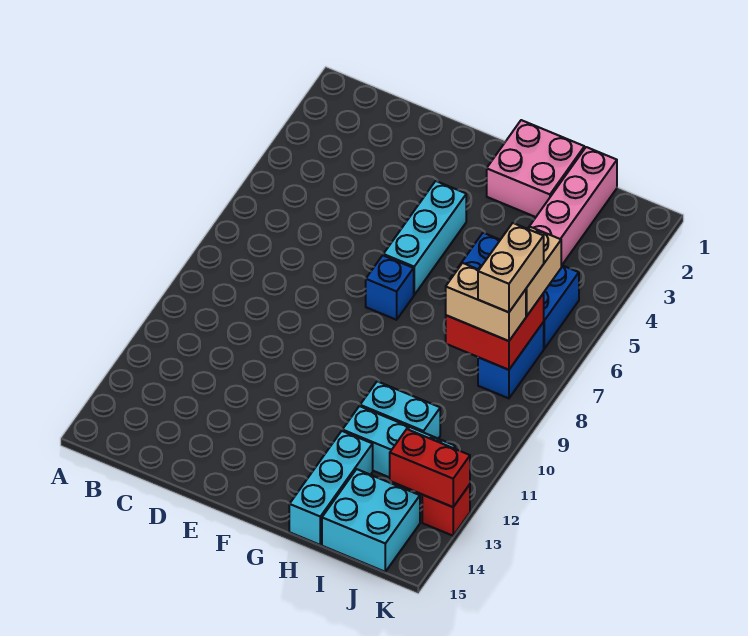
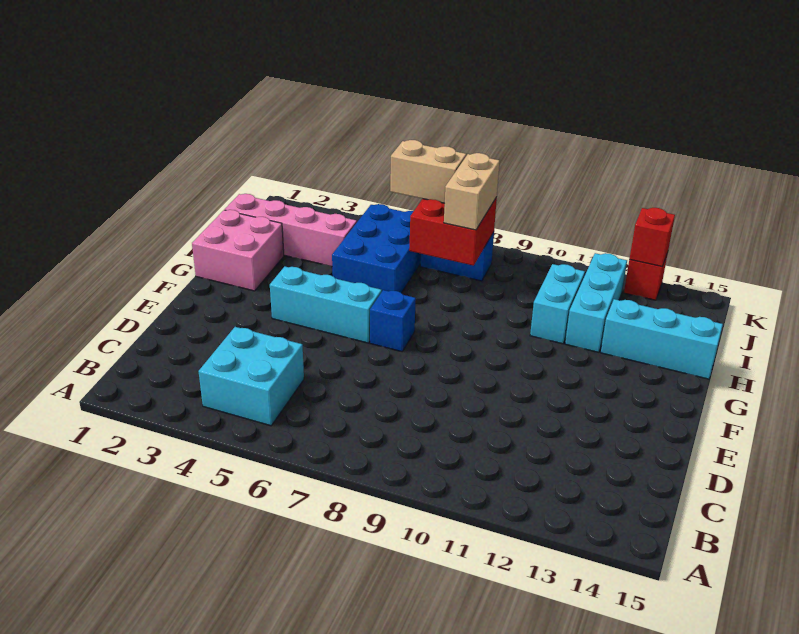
cyan 2x2 brick [322,469,420,572] -> cyan 2x2 brick moved to [199,327,304,426]
tan 1x2 brick [478,223,544,312] -> none
red 1x2 brick [390,429,470,507] -> red 1x1 brick [629,208,675,266]

